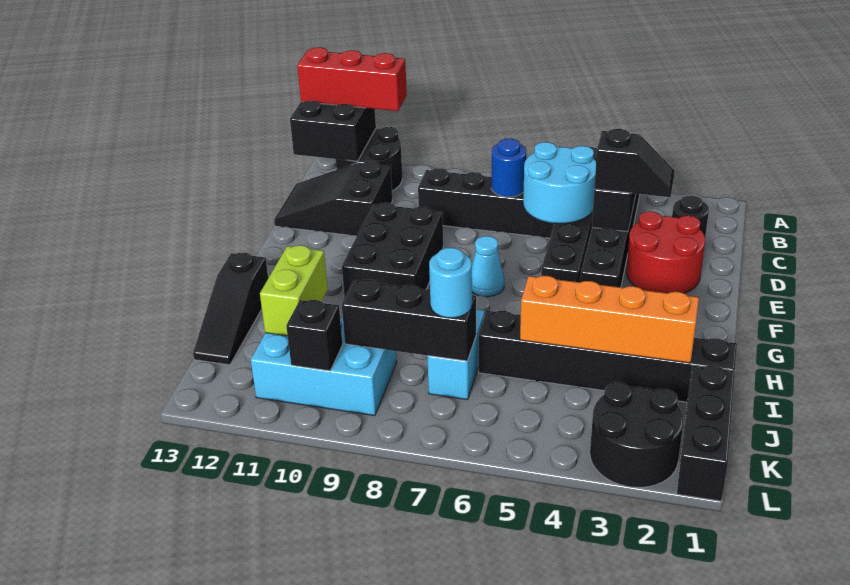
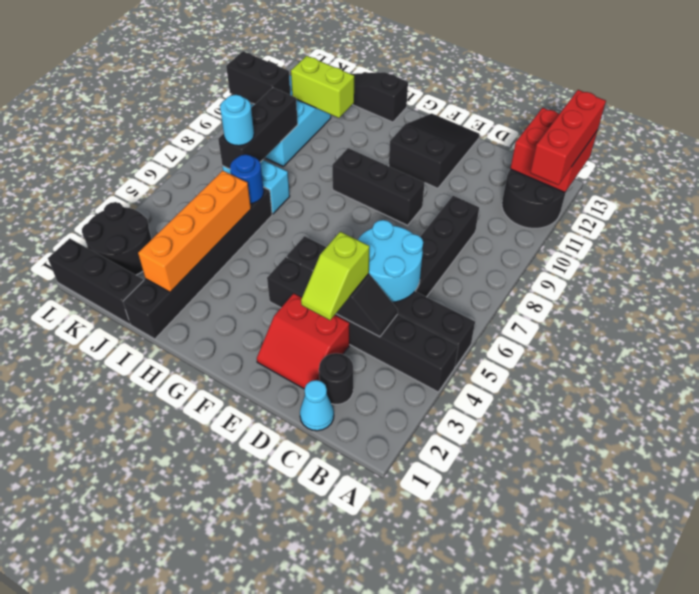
black 2x2 brick [290,101,376,161] -> red 2x2 brick [510,108,598,192]
blue 1x1 round brick [491,139,526,197] -> blue 1x1 round brick moved to [230,155,264,204]
black 2x3 slope [274,161,392,235] -> black 2x3 slope moved to [389,113,480,188]
red 2x2 round brick [626,211,705,293] -> red 2x2 slope [257,293,349,389]
black 1x2 slope [594,129,675,197] -> lime 1x2 slope [301,232,370,320]
black 2x3 brick [342,203,443,298] -> black 1x3 brick [332,148,425,225]
cyan 1x1 cone [472,236,504,297] -> cyan 1x1 cone moved to [300,380,334,431]
black 1x1 brick [286,300,343,371] -> black 1x2 brick [226,51,290,104]

